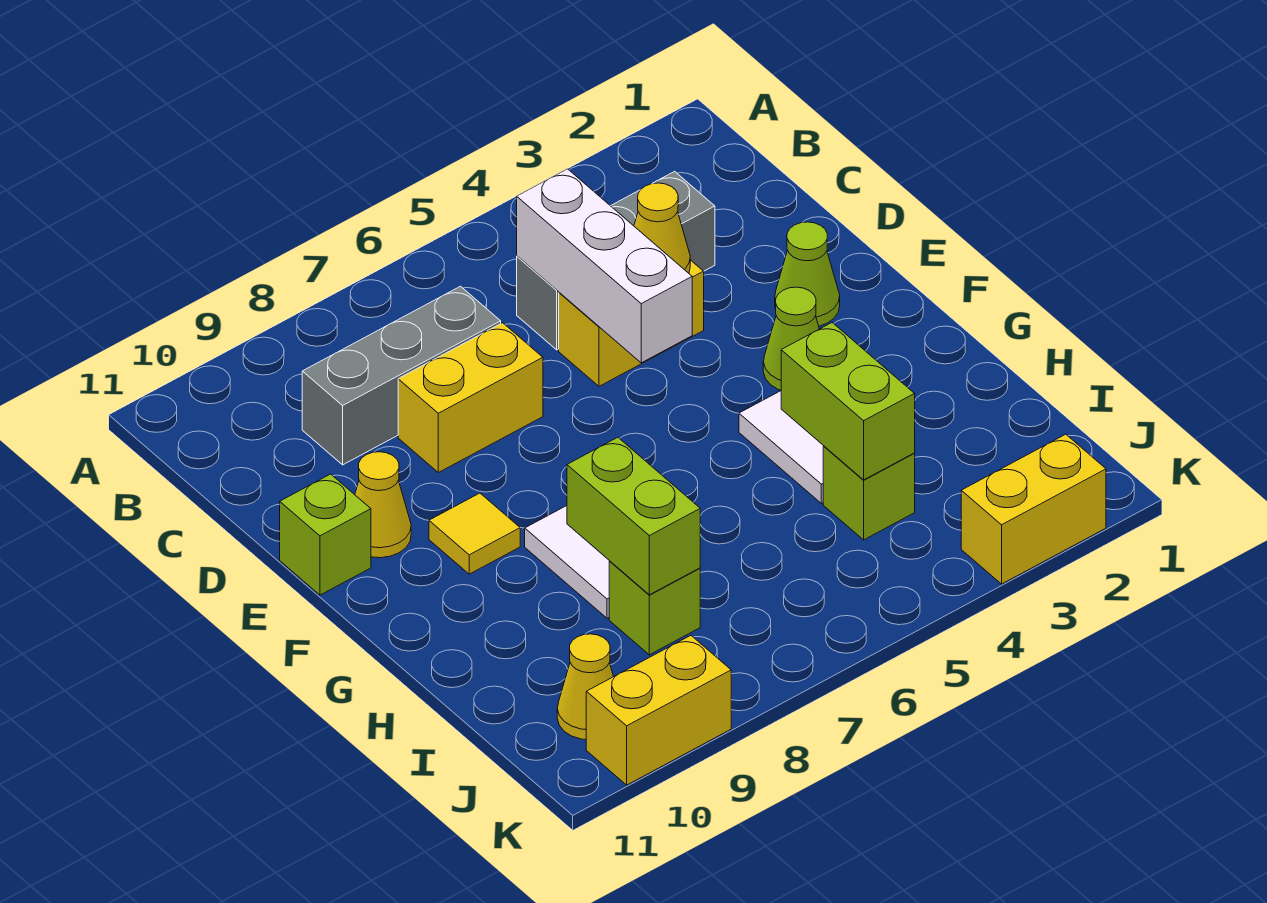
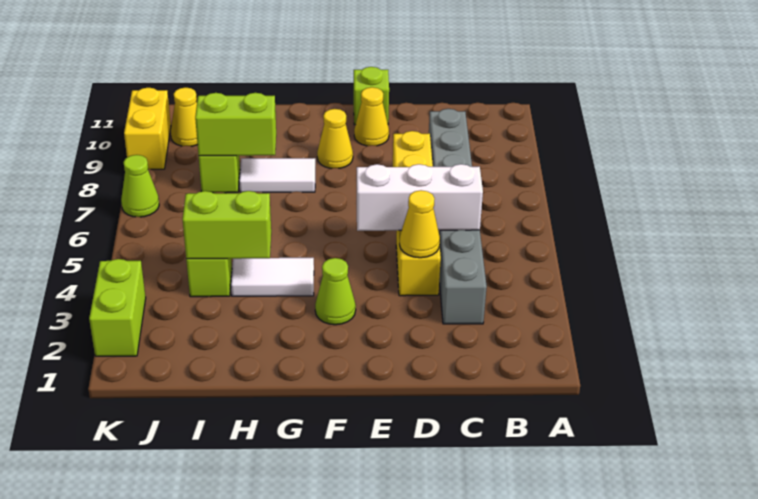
lime 1x1 cone [775,222,840,326] -> lime 1x1 cone moved to [121,155,159,217]
yellow 1x1 tile [429,493,520,574] -> yellow 1x1 cone [317,109,353,169]
yellow 1x2 brick [961,434,1106,584] -> lime 1x2 brick [89,259,146,356]

